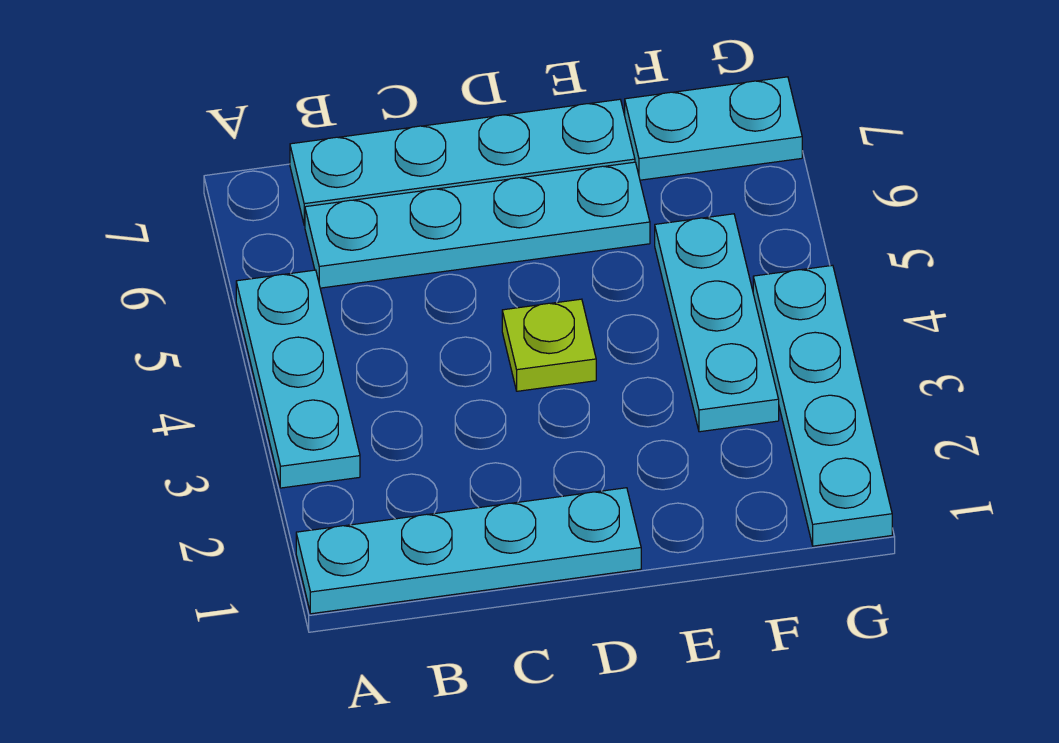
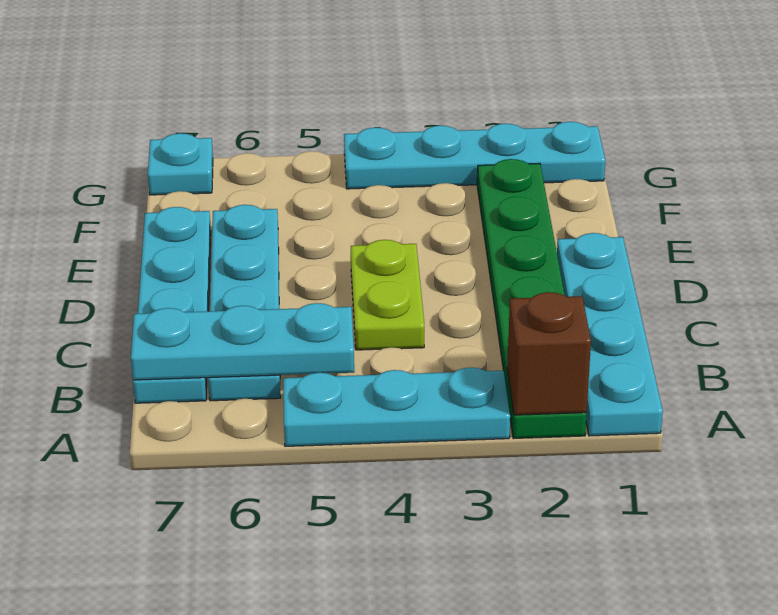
none -> green 1x6 plate [477,159,587,439]
none -> brown 1x1 brick [507,292,591,415]
lime 1x1 plate [502,299,596,391] -> lime 1x2 plate [351,240,424,350]
cyan 1x3 plate [655,214,779,432] -> cyan 1x3 plate moved to [131,303,354,380]
cyan 1x2 plate [625,77,802,180] -> cyan 1x1 plate [148,133,213,195]

